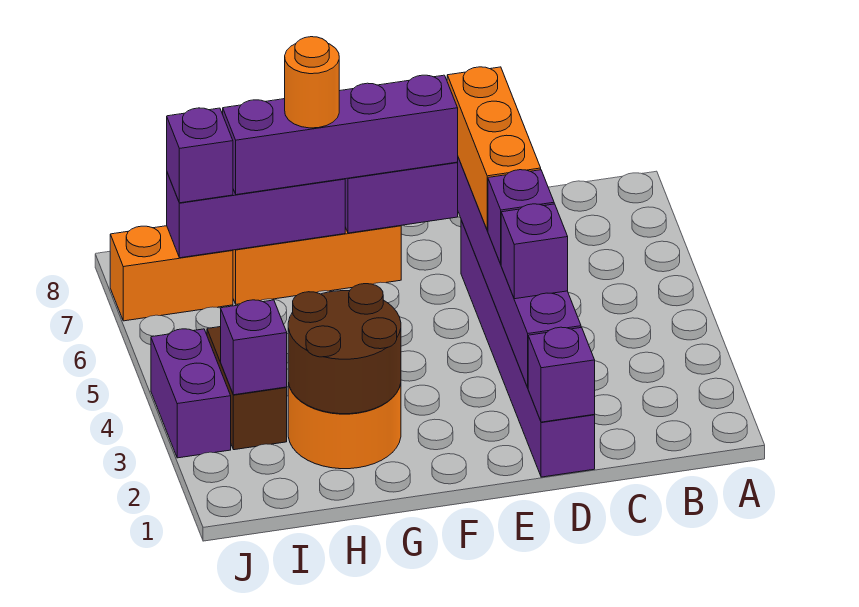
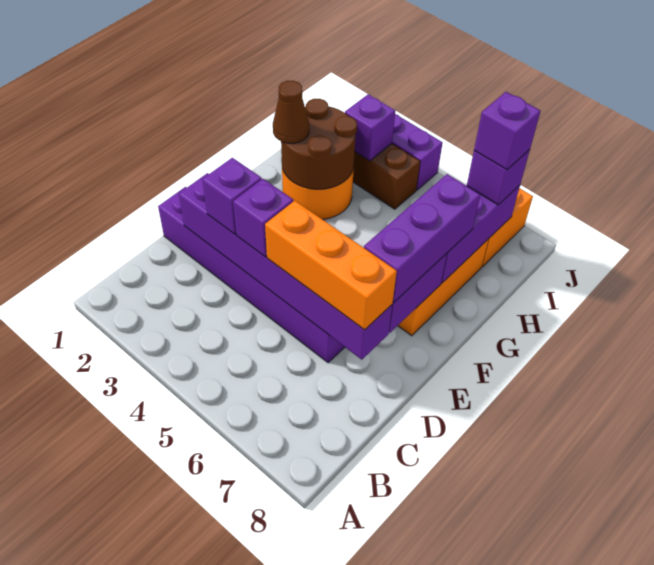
purple 1x1 brick [528,327,595,422] -> purple 1x1 brick moved to [474,92,540,170]
purple 1x4 brick [223,75,458,195] -> purple 1x3 brick [364,174,480,302]
none -> brown 1x1 cone [273,81,309,143]
orange 1x1 round brick [285,37,339,128] -> none

